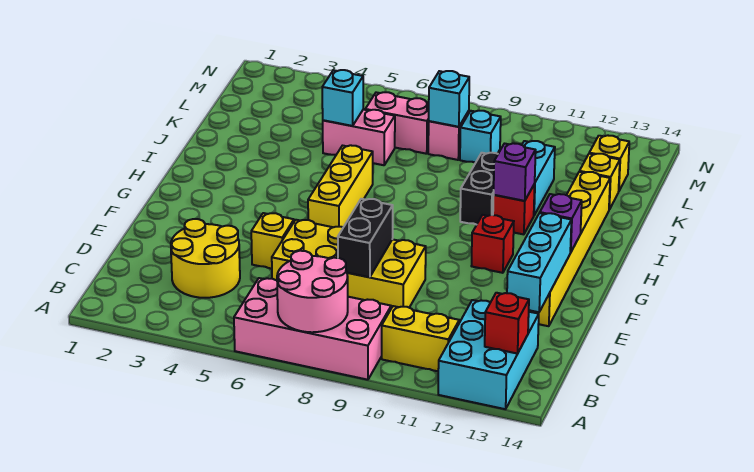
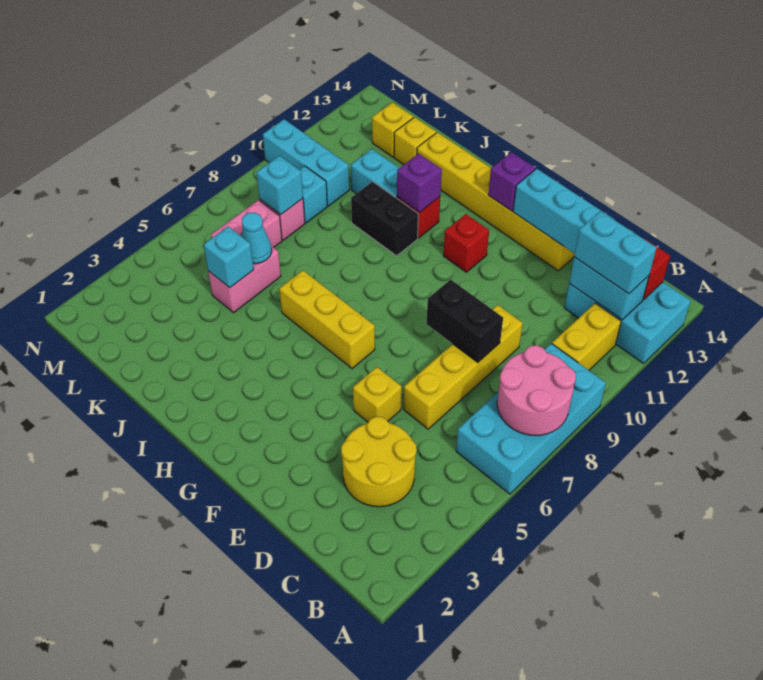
pink 2x4 brick [234,278,391,380] -> cyan 2x4 brick [456,343,606,494]
none -> cyan 1x2 brick [569,257,649,320]
none -> cyan 1x2 brick [574,211,657,294]
yellow 2x4 brick [272,220,426,308] -> yellow 1x4 brick [404,305,523,429]
none -> cyan 1x1 cone [241,213,272,264]
none -> cyan 1x3 brick [263,119,349,206]

